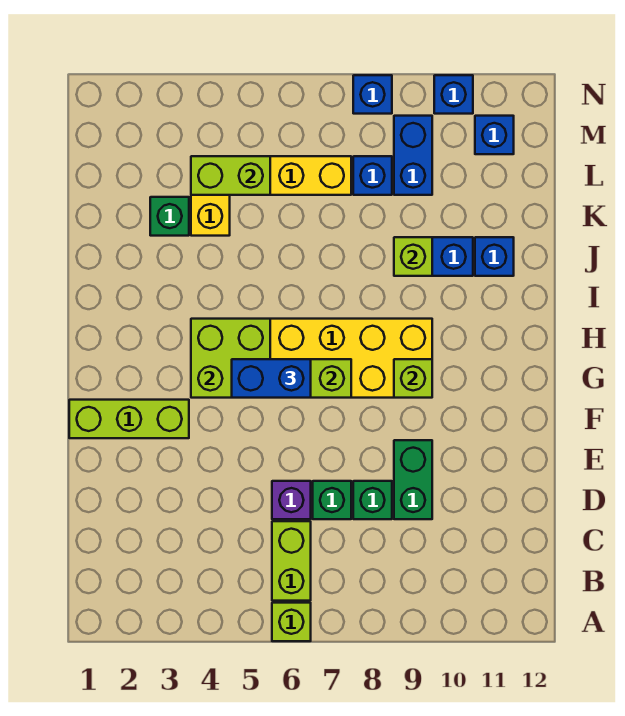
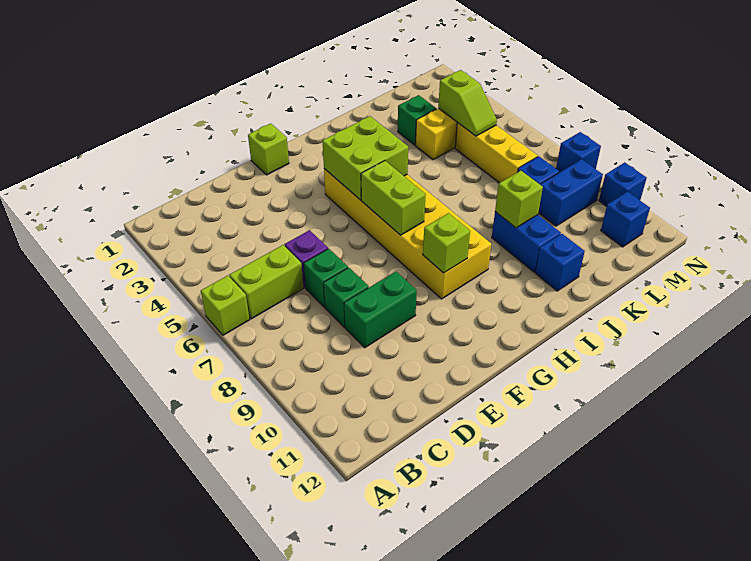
lime 1x3 brick [69,400,189,438] -> lime 1x1 brick [248,123,289,175]
blue 1x2 brick [232,359,311,398] -> none
lime 1x2 brick [191,156,270,195] -> lime 1x2 slope [438,70,497,136]

